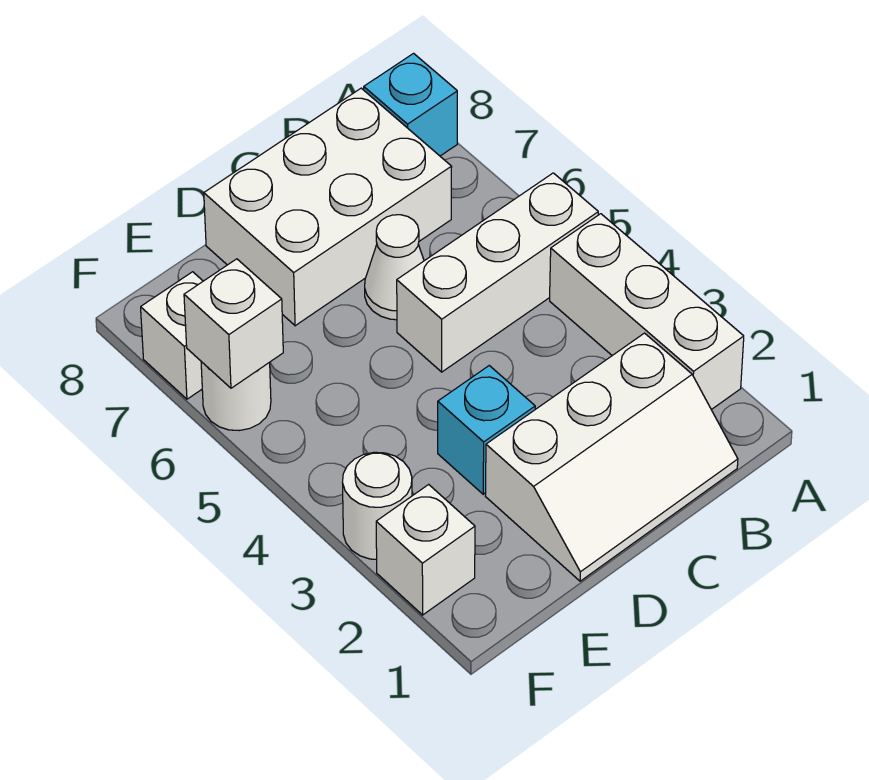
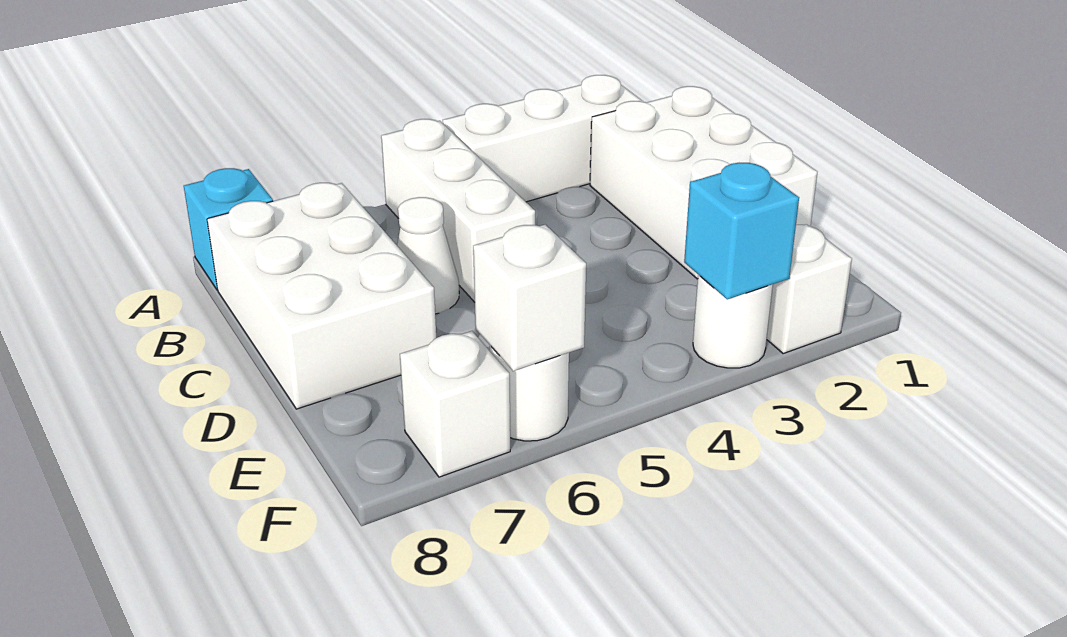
white 2x3 slope [485,333,738,581] -> white 2x3 brick [590,86,817,279]
cyan 1x1 brick [438,366,535,494] -> cyan 1x1 brick moved to [684,163,799,299]

